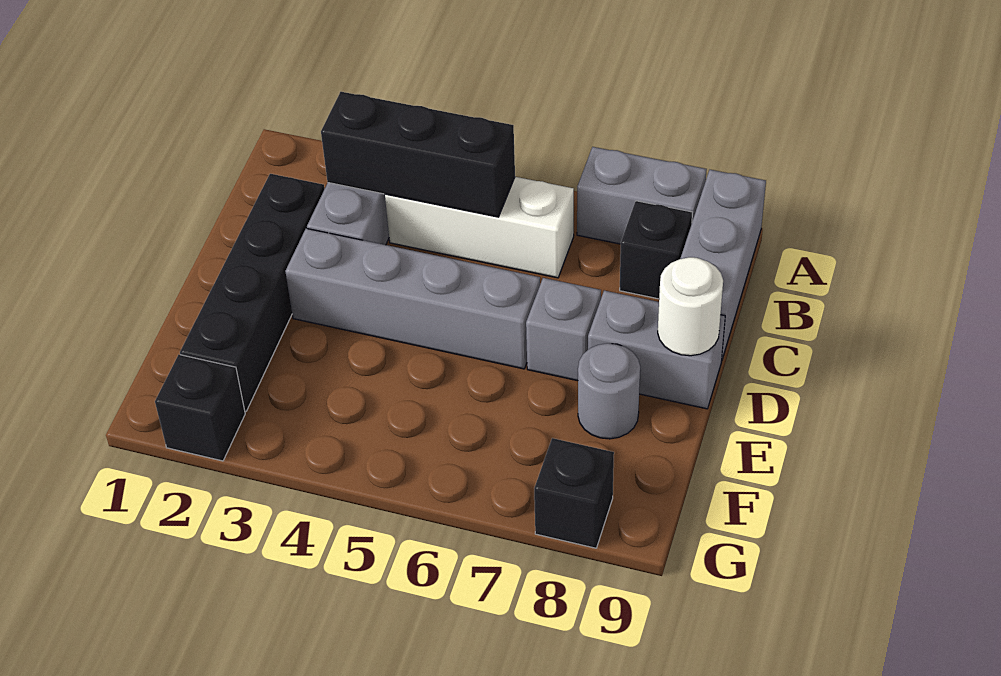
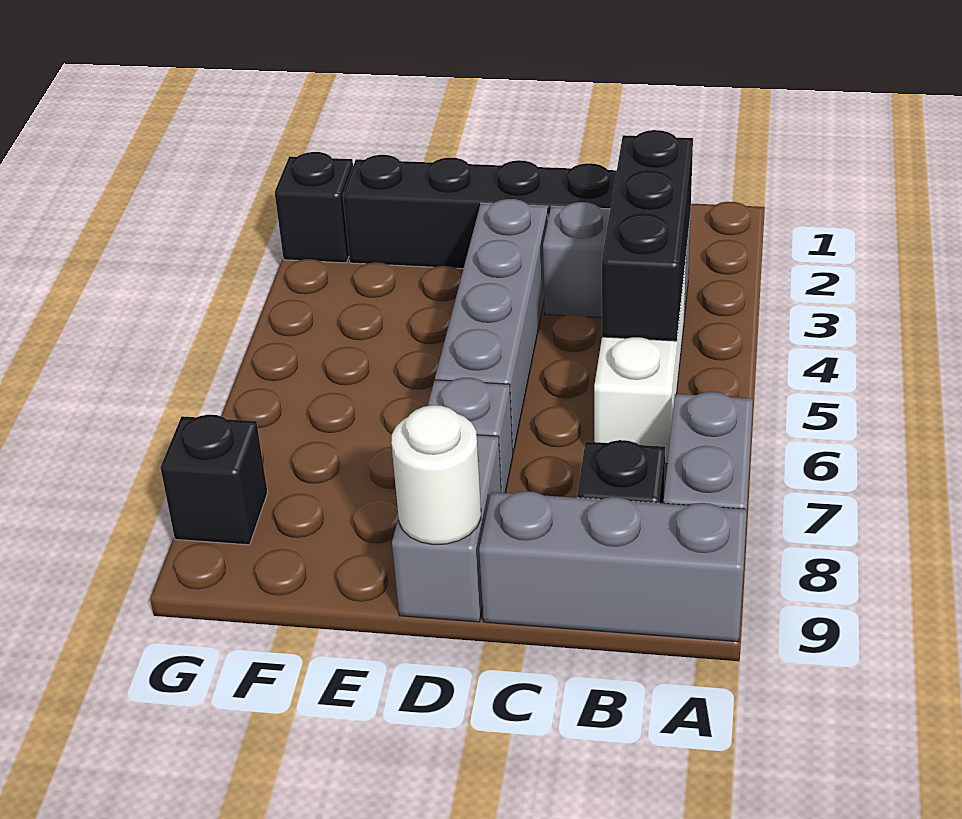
grey 1x1 round brick [578,343,640,439] -> none

